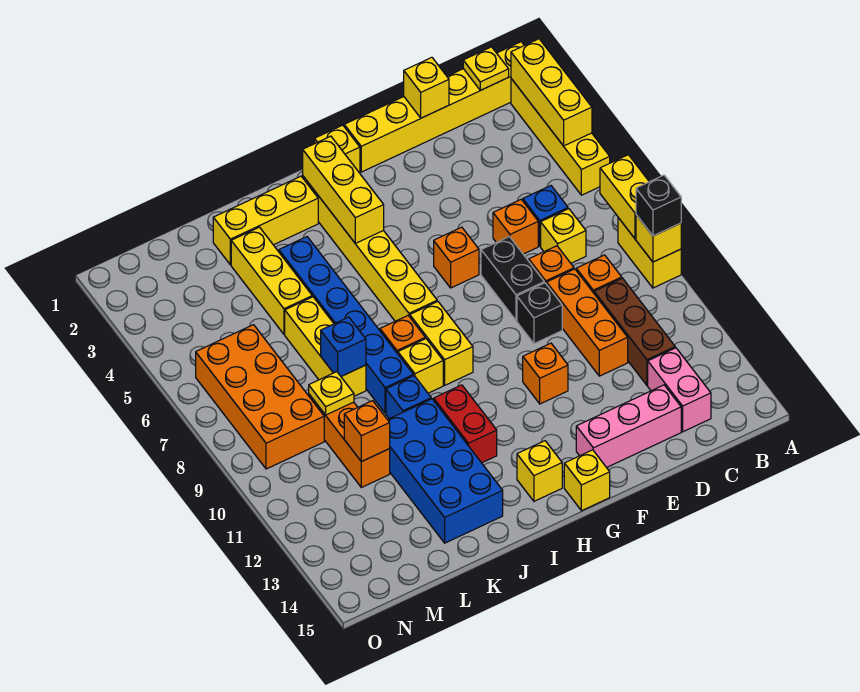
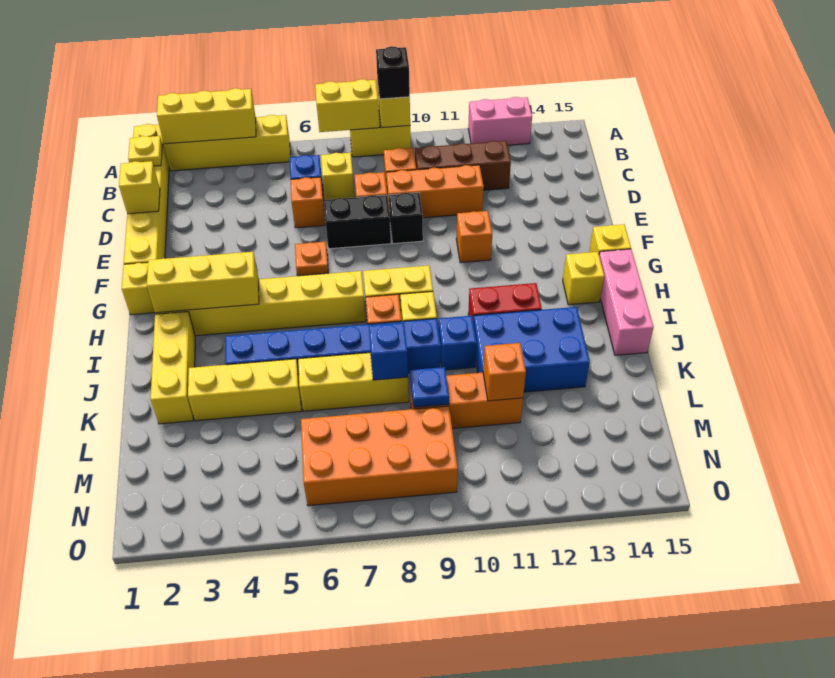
pink 1x2 brick [648,348,711,432] -> pink 1x2 brick moved to [468,97,532,145]
pink 1x3 brick [576,385,681,467] -> pink 1x3 brick moved to [599,249,653,355]
orange 1x1 brick [434,227,479,288] -> orange 1x1 plate [295,242,328,276]
blue 2x4 brick [388,399,503,543] -> blue 2x3 brick [473,307,590,392]
yellow 1x1 plate [309,372,354,415] -> blue 1x1 plate [410,367,449,407]

